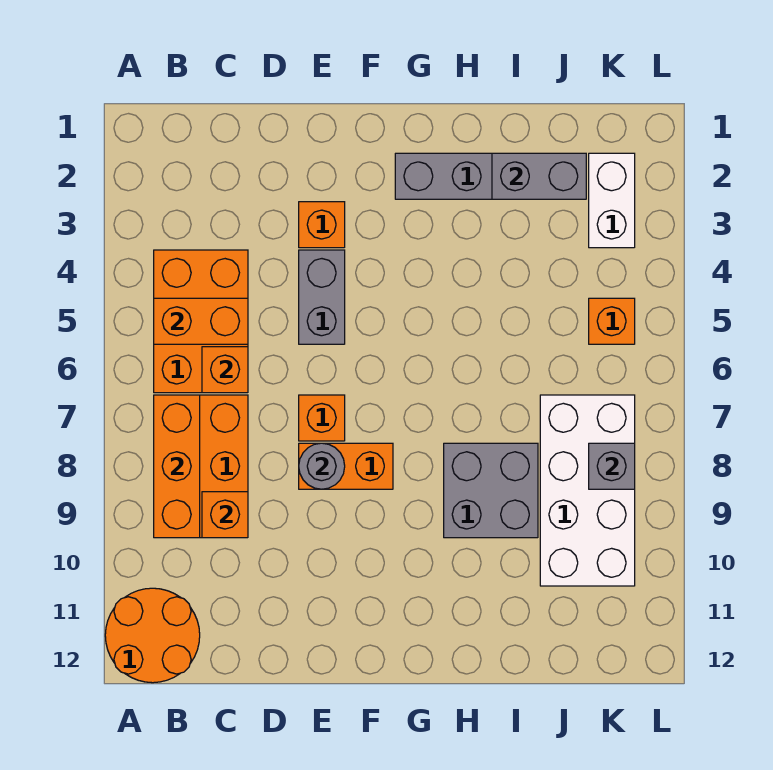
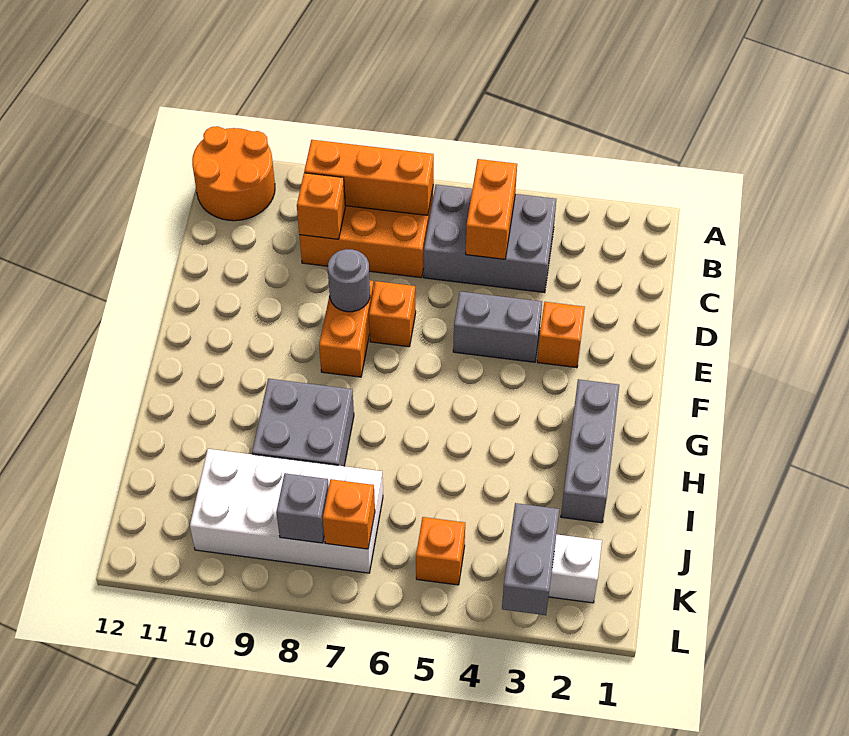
orange 2x3 brick [154,250,248,393] -> grey 2x3 brick [424,185,556,293]
orange 1x1 brick [202,347,248,393] -> orange 1x1 brick moved to [323,479,375,549]
grey 1x2 brick [492,153,586,199] -> grey 1x2 brick moved to [502,503,559,615]

